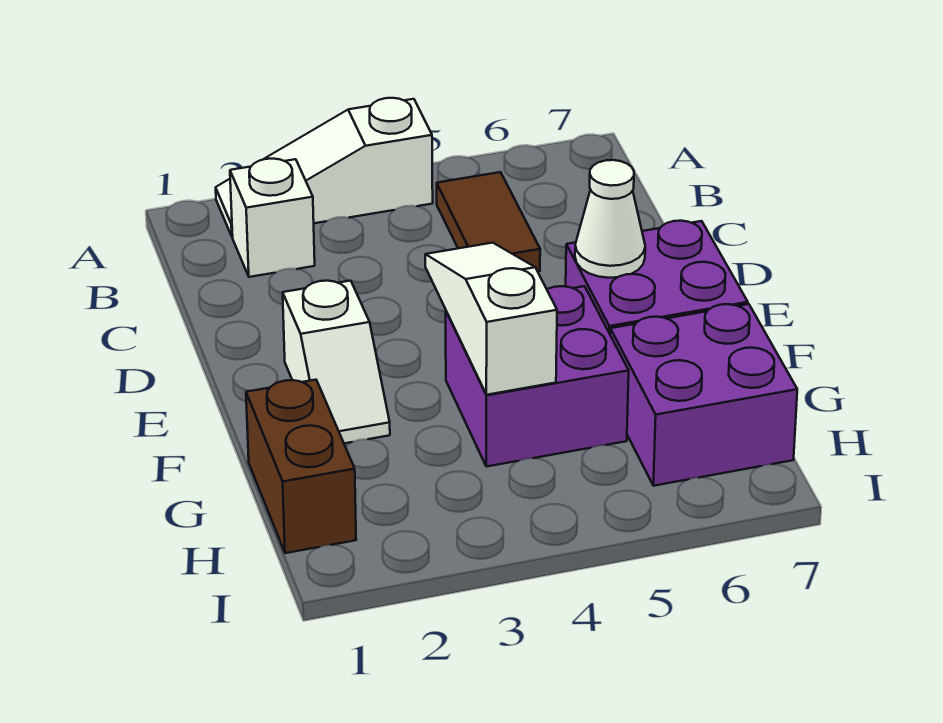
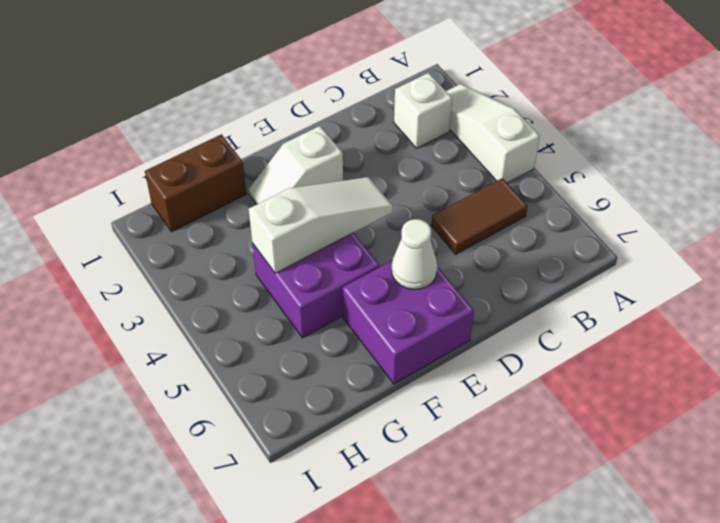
purple 2x2 brick [610,304,797,486] -> none

